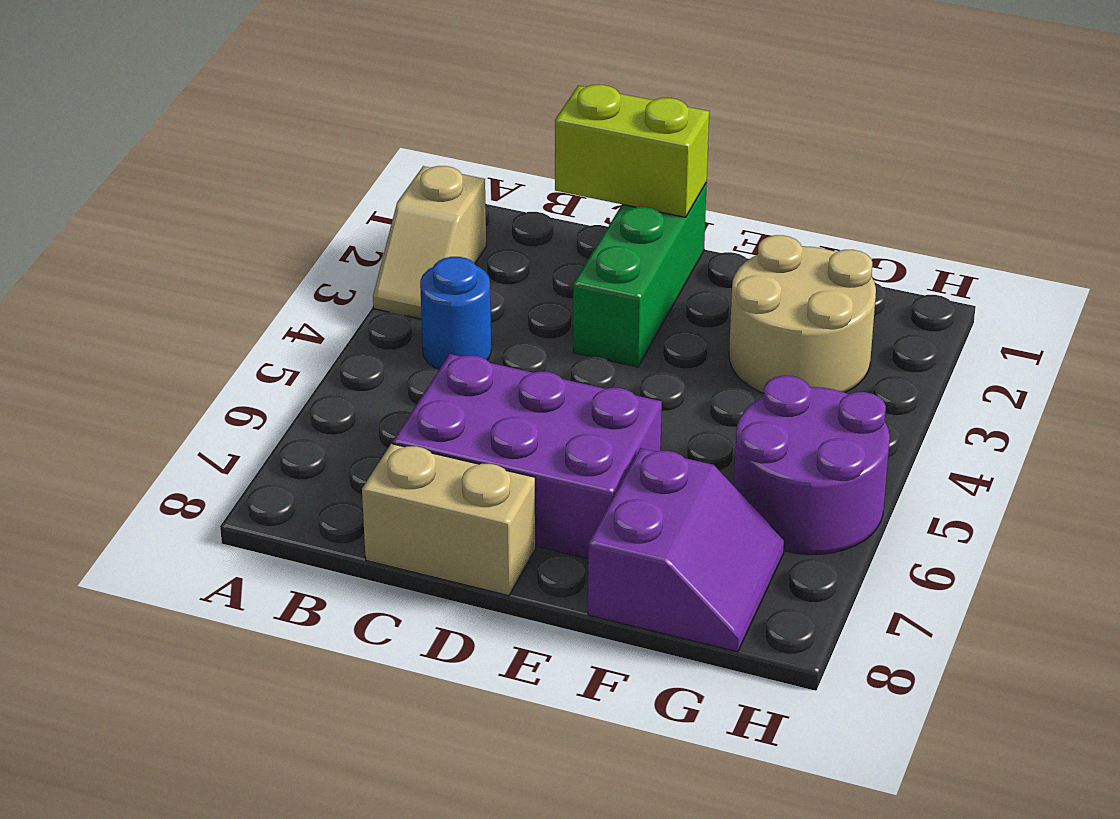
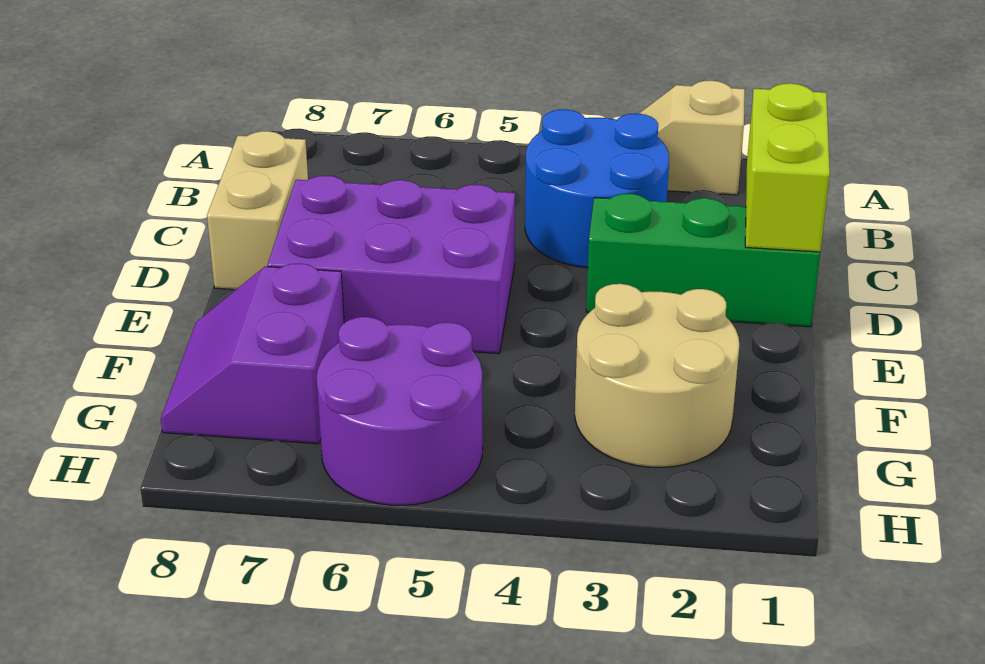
blue 1x1 round brick [420,257,491,369] -> blue 2x2 round brick [525,109,669,268]
purple 2x3 brick [393,354,662,559] -> purple 2x3 brick turned to [268,176,515,354]
purple 2x2 slope [588,448,784,652] -> purple 2x2 slope turned to [161,263,344,444]

